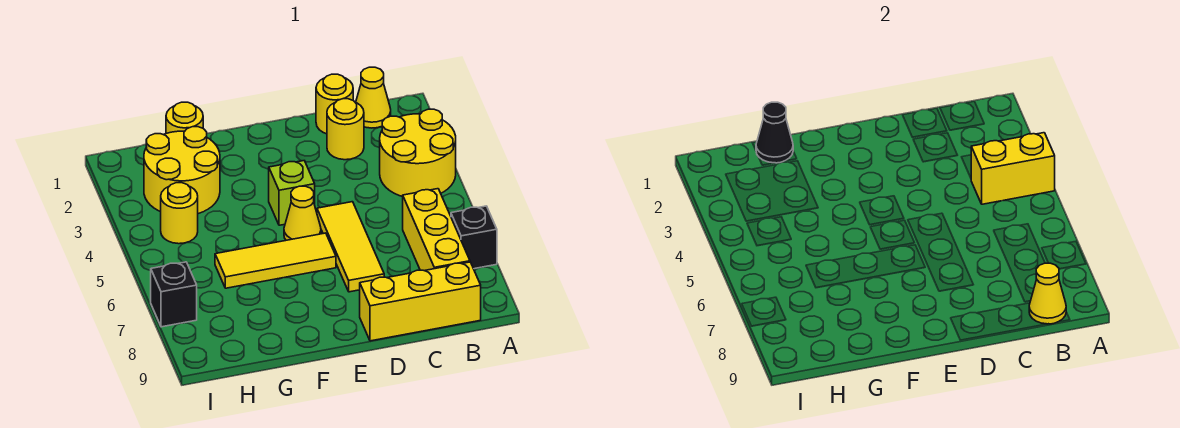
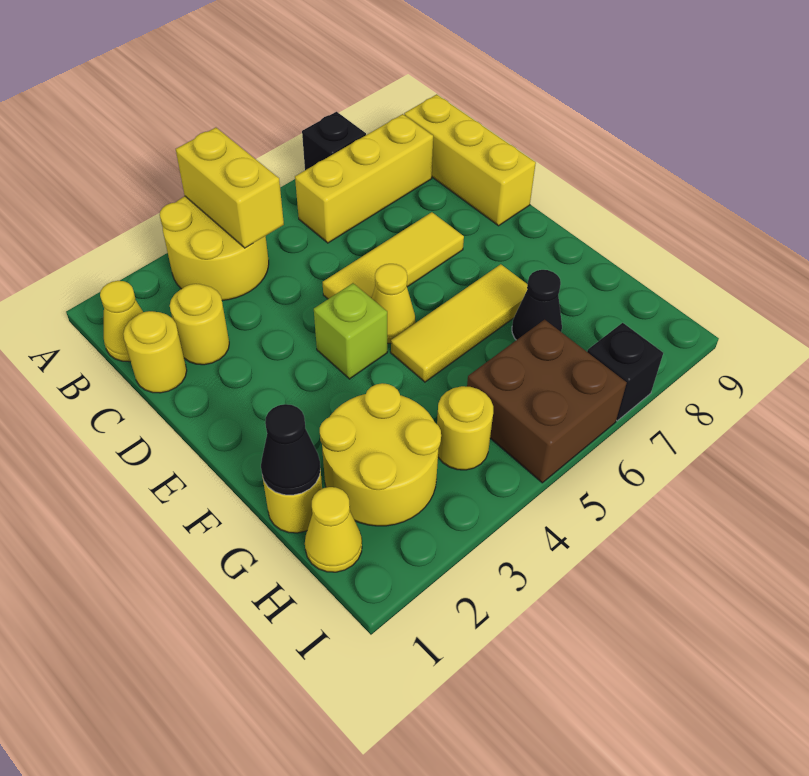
yellow 1x1 cone [1029,263,1066,324] -> yellow 1x1 cone moved to [305,487,362,572]
yellow 1x3 tile [215,233,336,288] -> yellow 1x3 tile turned to [391,264,528,382]
none -> black 1x1 cone [512,270,562,340]
none -> brown 2x2 brick [467,320,627,483]

